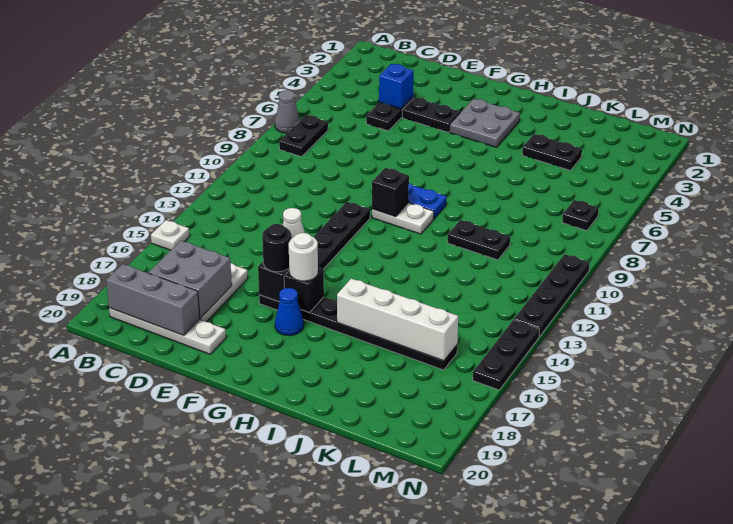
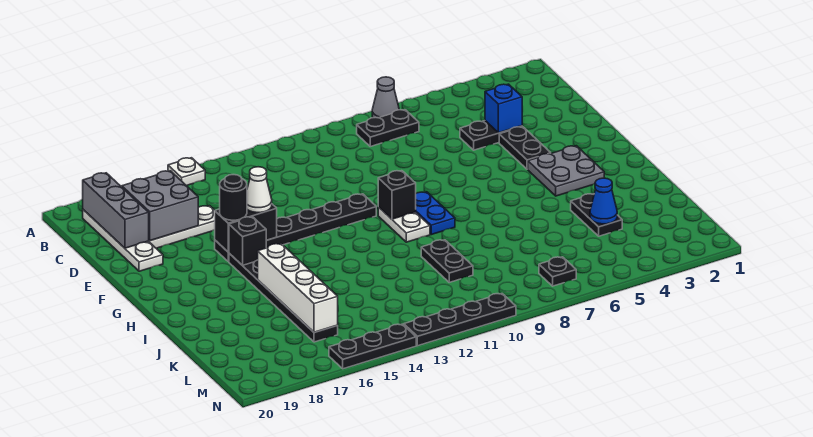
white 1x1 round brick [289,233,318,281] -> none
blue 1x1 cone [275,288,304,336] -> blue 1x1 cone moved to [590,178,617,224]

